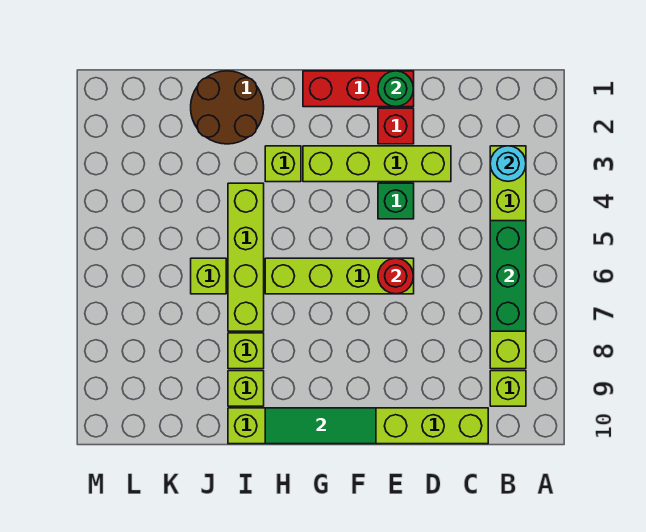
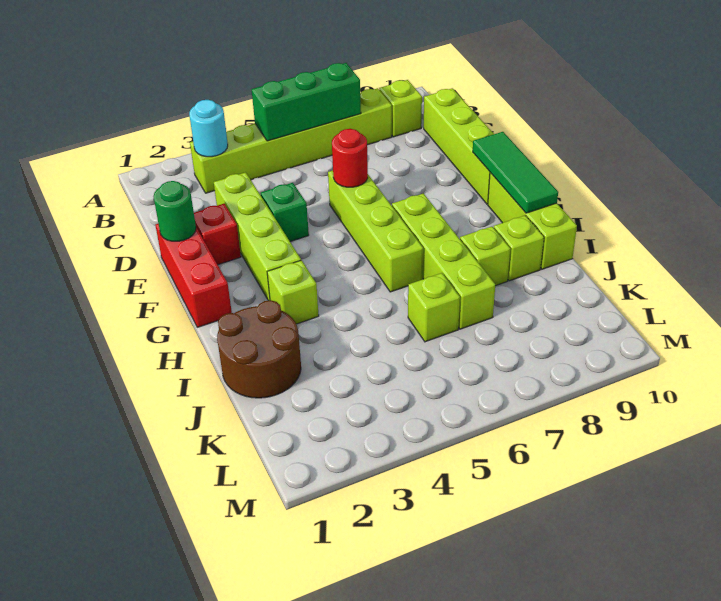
lime 1x4 brick [228,183,264,331] -> lime 1x4 brick turned to [392,193,495,329]

